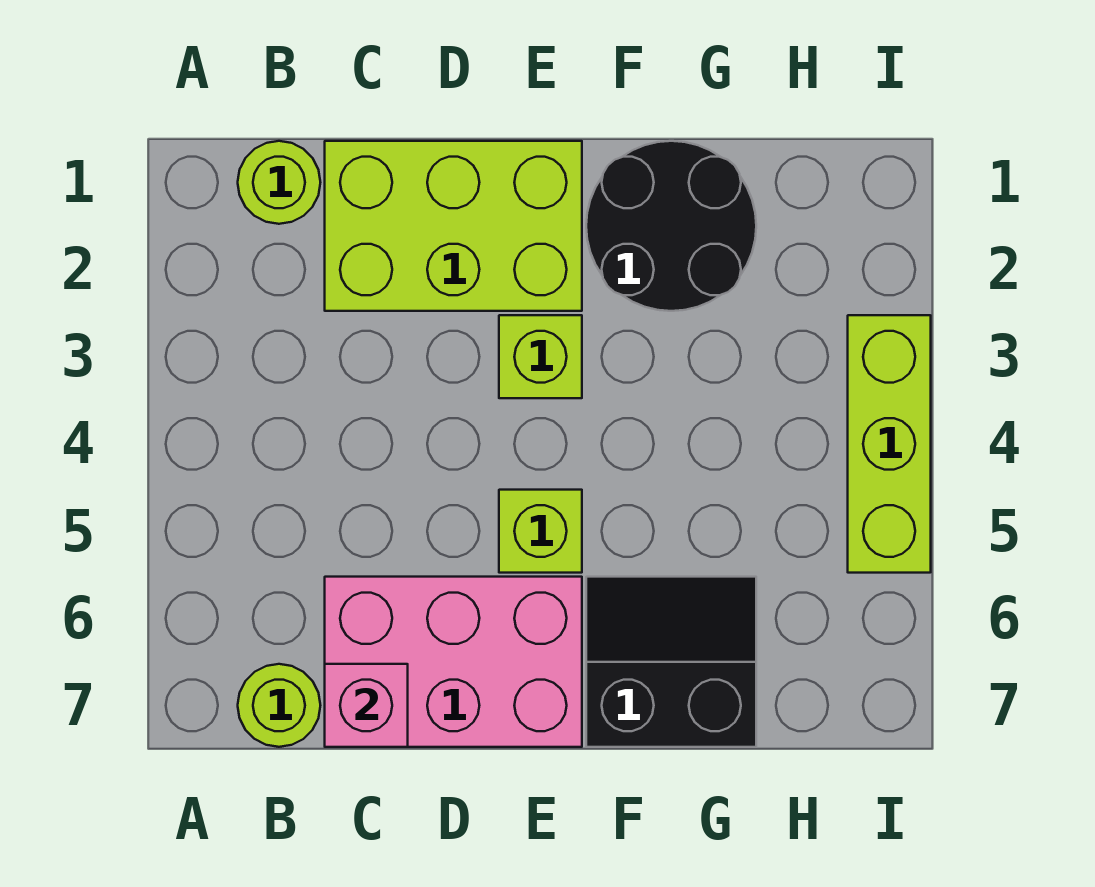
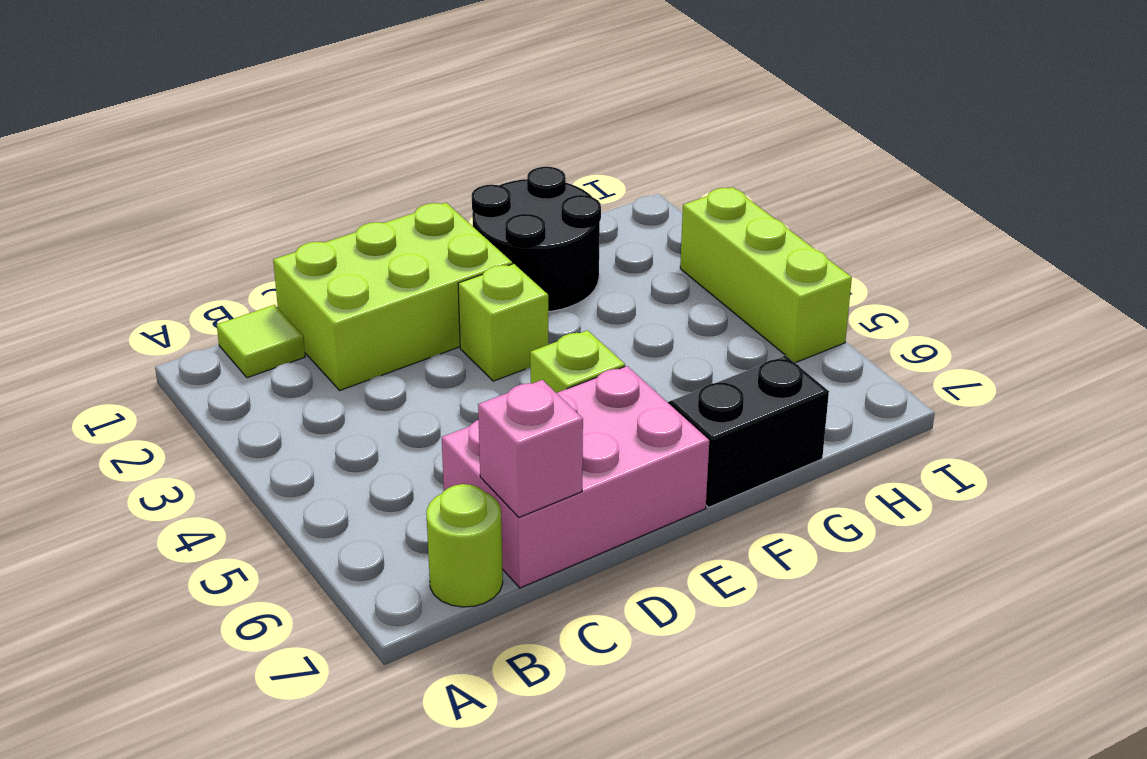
lime 1x1 round brick [238,141,320,224] -> lime 1x1 tile [217,305,305,378]

